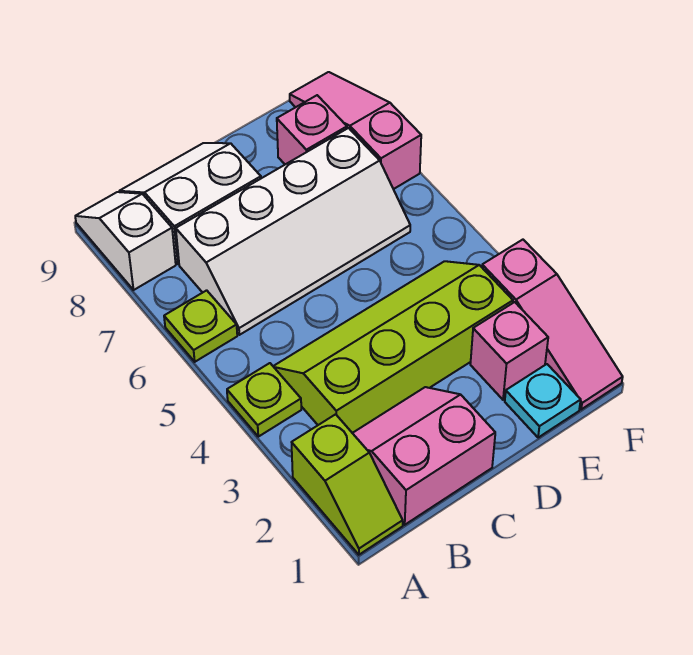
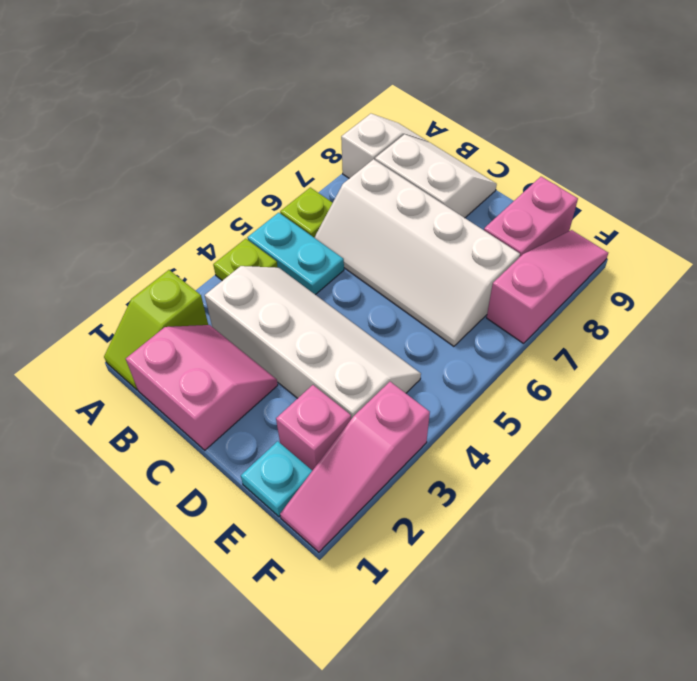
none -> cyan 1x2 plate [247,213,344,295]
lime 2x4 slope [273,261,513,433] -> white 2x4 slope [205,266,421,419]
pink 1x1 brick [277,95,347,164] -> pink 1x2 brick [484,177,578,256]

